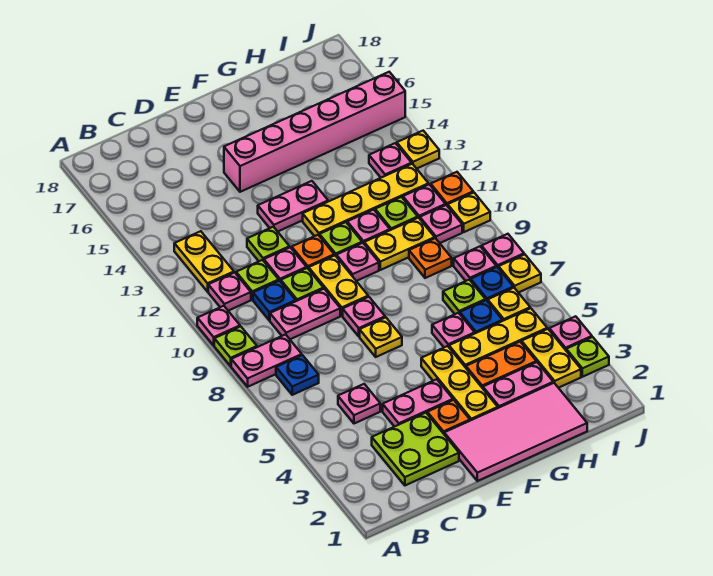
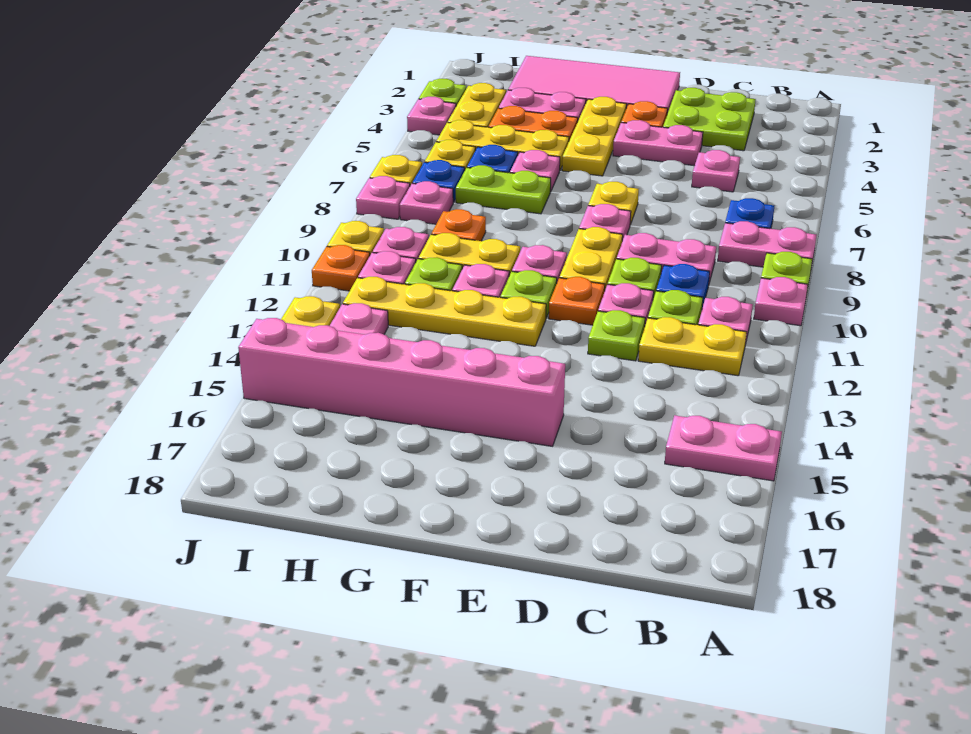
yellow 1x2 plate [174,231,234,292] -> yellow 1x2 plate turned to [638,317,747,376]
pink 1x2 plate [258,181,328,232] -> pink 1x2 plate moved to [665,415,782,481]
lime 1x1 plate [443,280,486,314] -> lime 1x2 plate [456,165,551,214]

